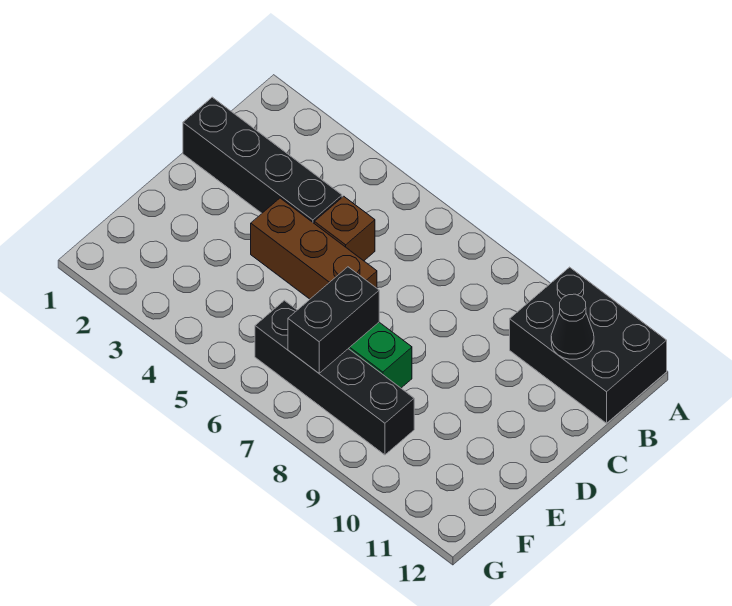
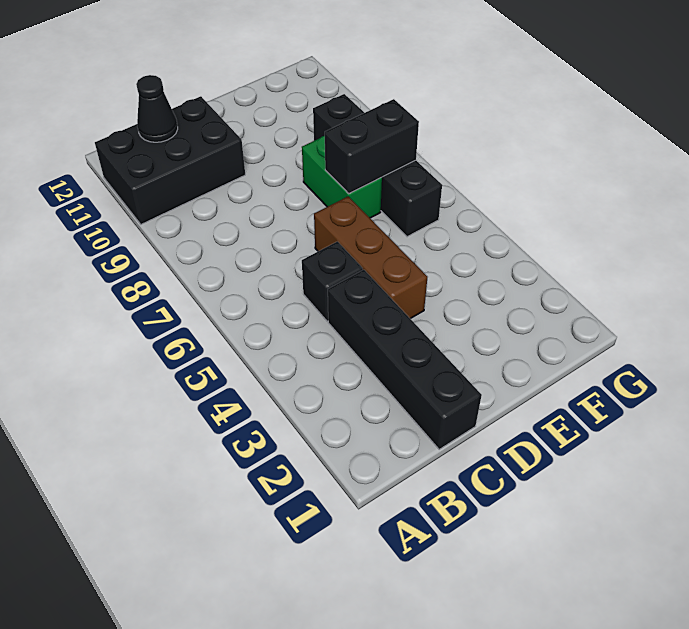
black 2x3 brick [510,267,667,423] -> black 2x3 brick turned to [95,96,245,224]
brown 1x1 brick [314,196,375,261] -> black 1x1 brick [302,242,363,321]

